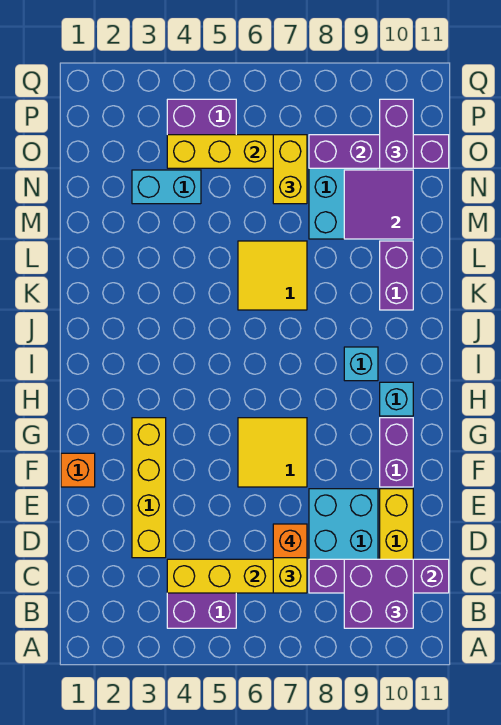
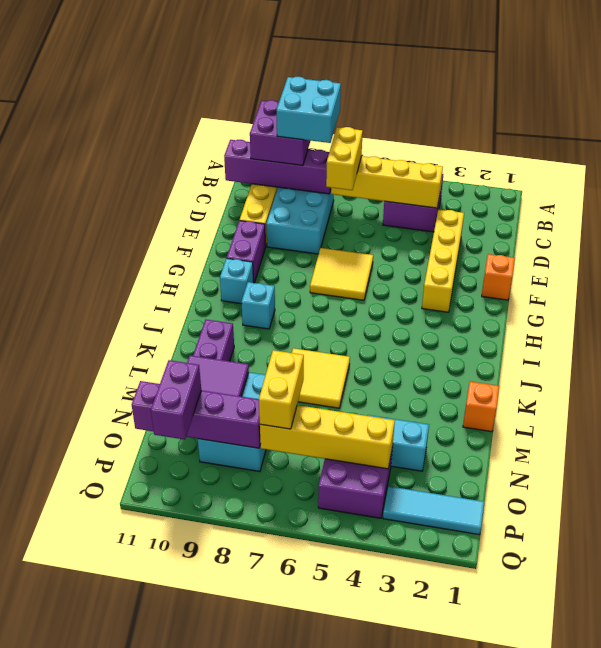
none -> cyan 2x2 brick [276,77,341,143]
orange 1x1 brick [273,524,307,558] -> orange 1x1 brick moved to [463,382,499,432]
none -> cyan 1x3 tile [383,486,484,535]

